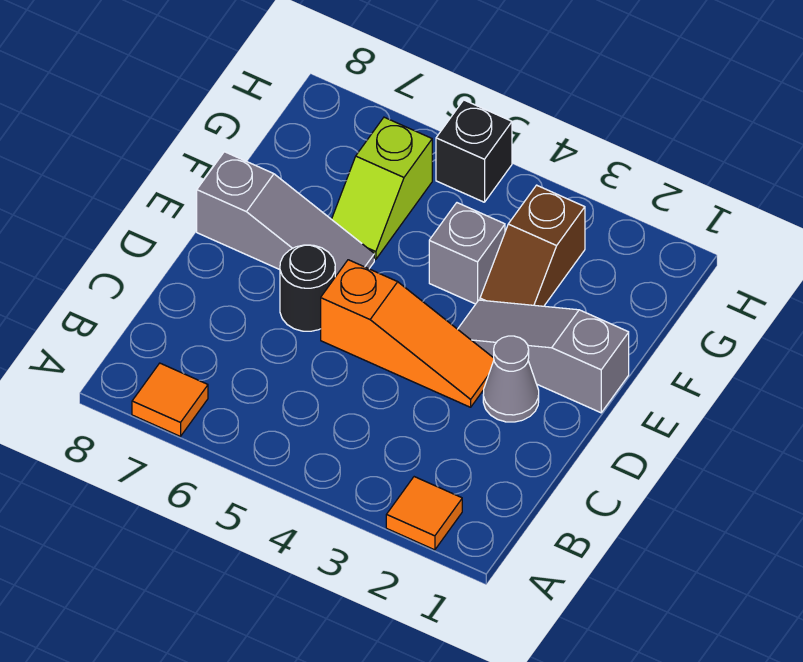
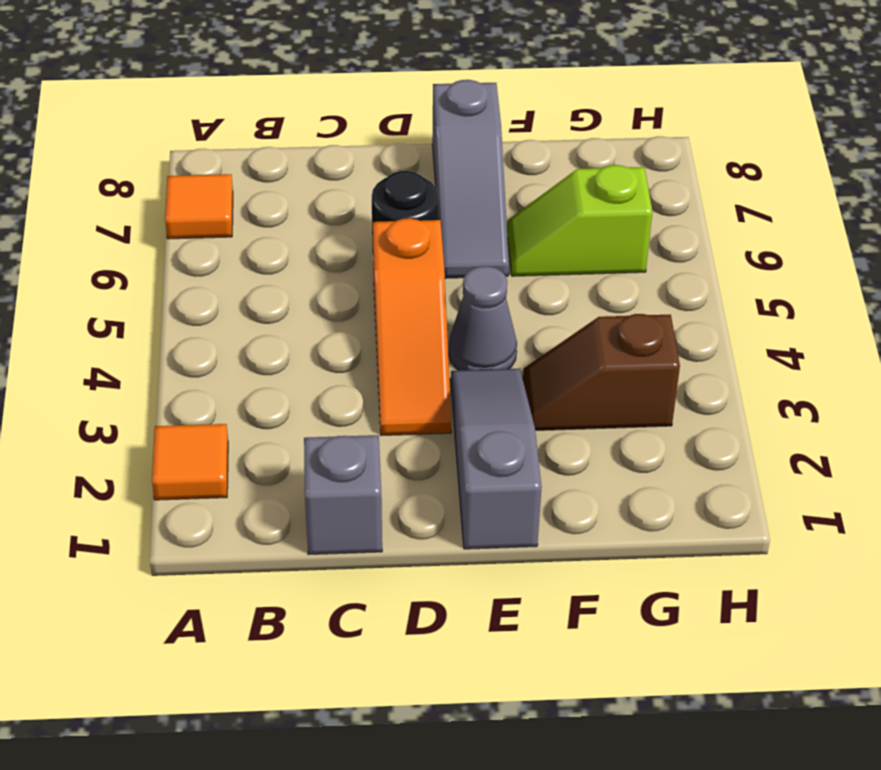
grey 1x1 cone [483,336,539,422] -> grey 1x1 cone moved to [449,266,517,370]
grey 1x1 brick [429,203,505,304] -> grey 1x1 brick moved to [304,435,382,555]
black 1x1 brick [436,100,512,202] -> none

